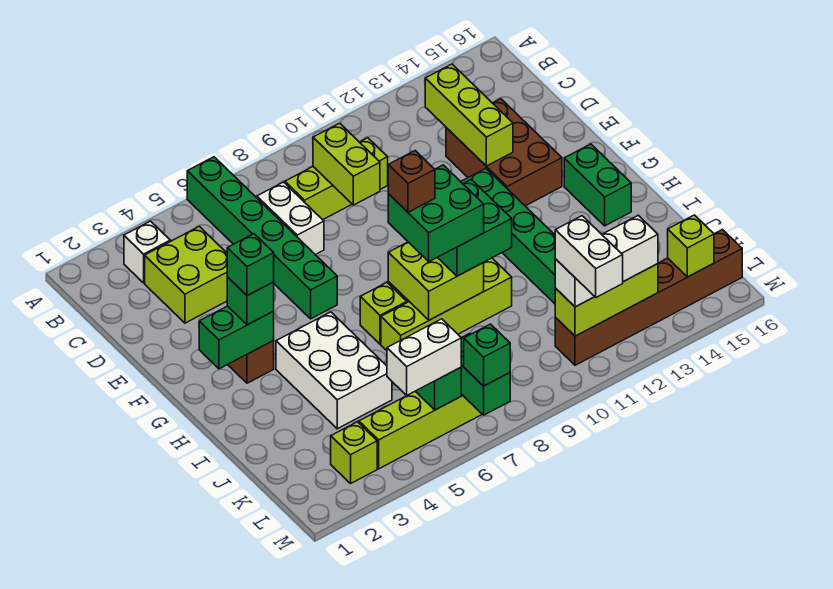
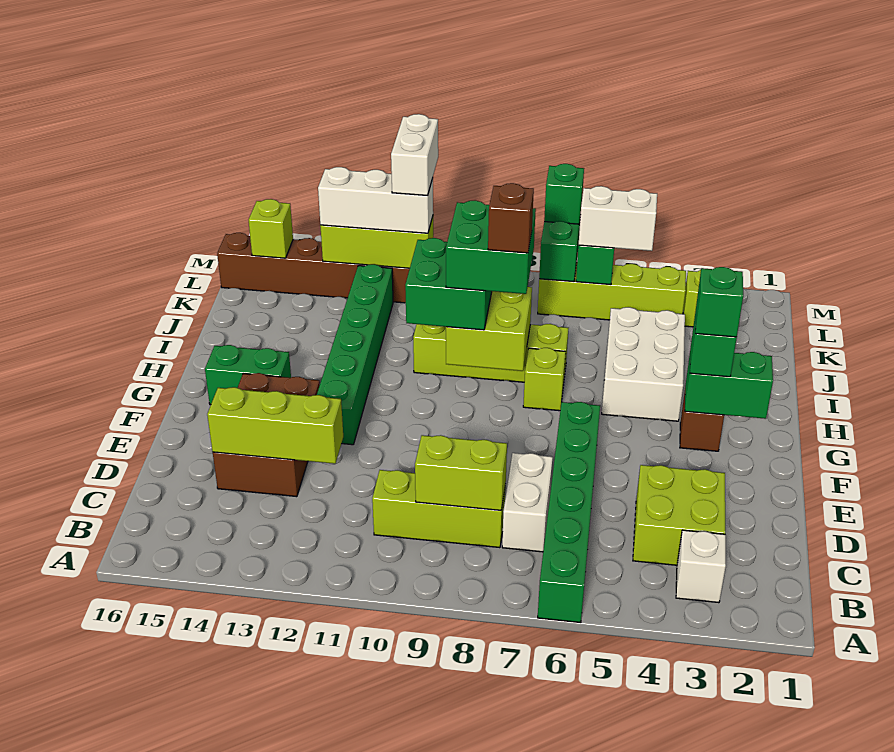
lime 1x2 brick [313,123,380,205] -> lime 1x2 brick turned to [415,435,507,510]
lime 1x3 brick [425,64,513,166] -> lime 1x3 brick turned to [207,387,343,464]
green 1x2 brick [564,144,631,226] -> green 1x2 brick turned to [205,345,291,405]

